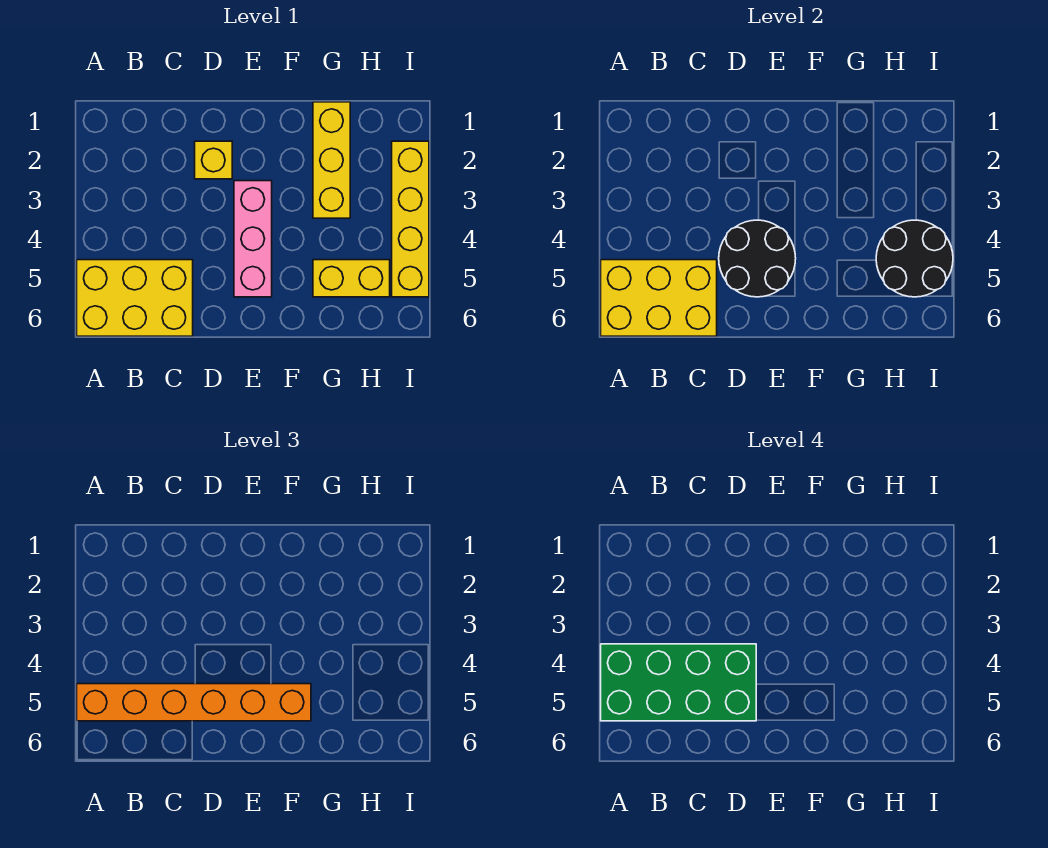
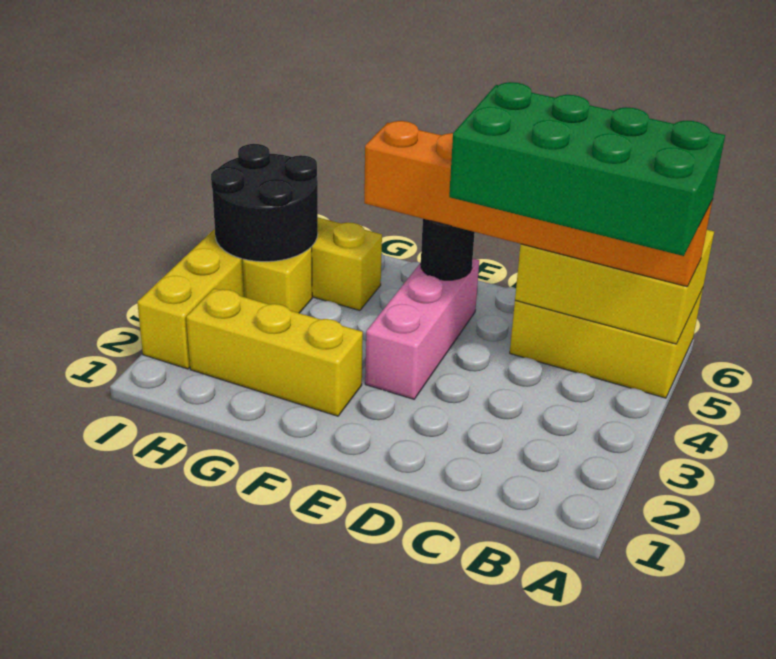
yellow 1x1 brick [195,141,232,179] -> yellow 1x1 brick moved to [243,247,312,313]
black 2x2 round brick [719,220,796,297] -> black 1x1 round brick [421,219,475,280]
yellow 1x3 brick [313,102,350,218] -> yellow 1x3 brick turned to [186,289,363,416]

